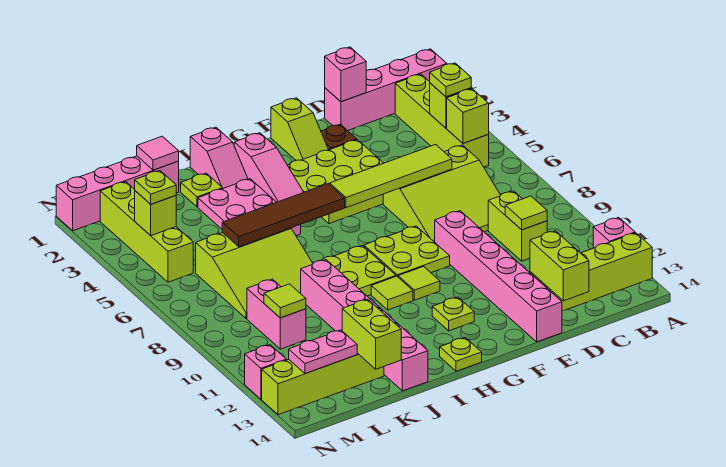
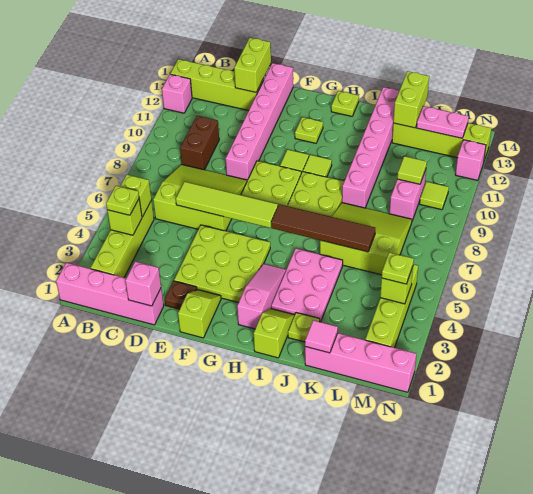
lime 1x2 brick [488,191,547,261] -> brown 1x2 brick [180,116,219,170]
lime 1x1 tile [505,196,547,230] -> lime 1x1 tile moved to [420,182,449,210]
pink 1x2 slope [190,127,248,188] -> lime 1x2 slope [254,309,295,358]

